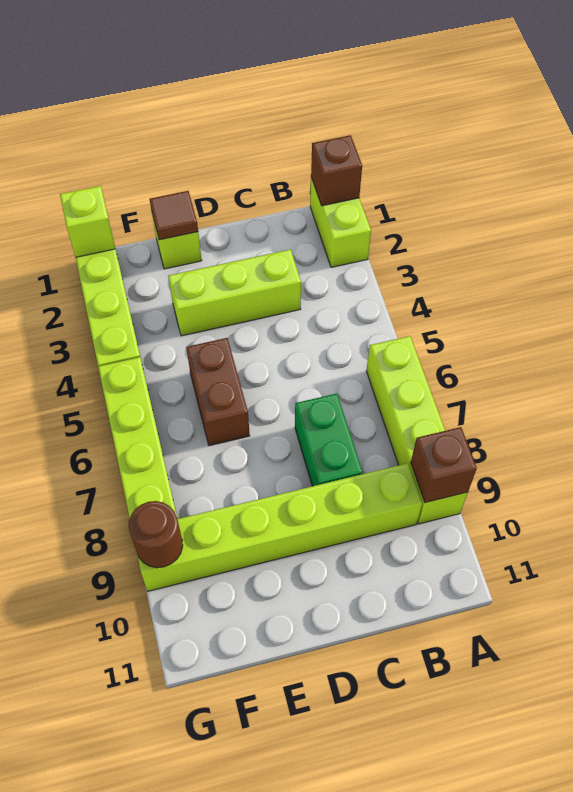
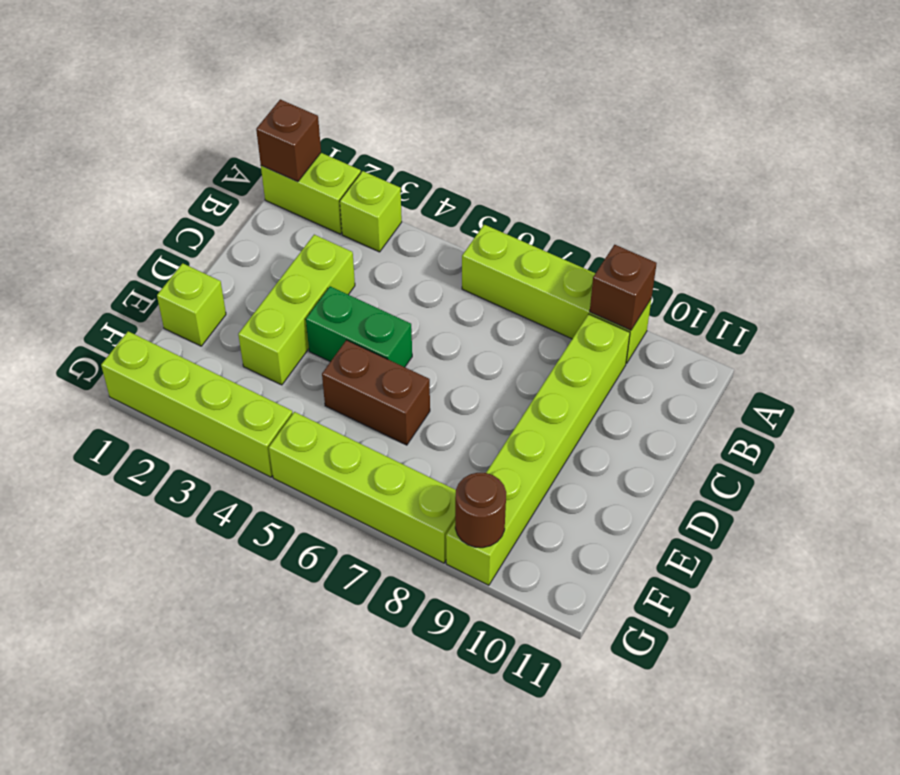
green 1x2 brick [295,394,363,486] -> green 1x2 brick moved to [306,286,412,367]
brown 1x1 tile [150,191,198,240] -> none
lime 1x1 brick [60,186,115,257] -> lime 1x1 brick moved to [340,171,402,252]

